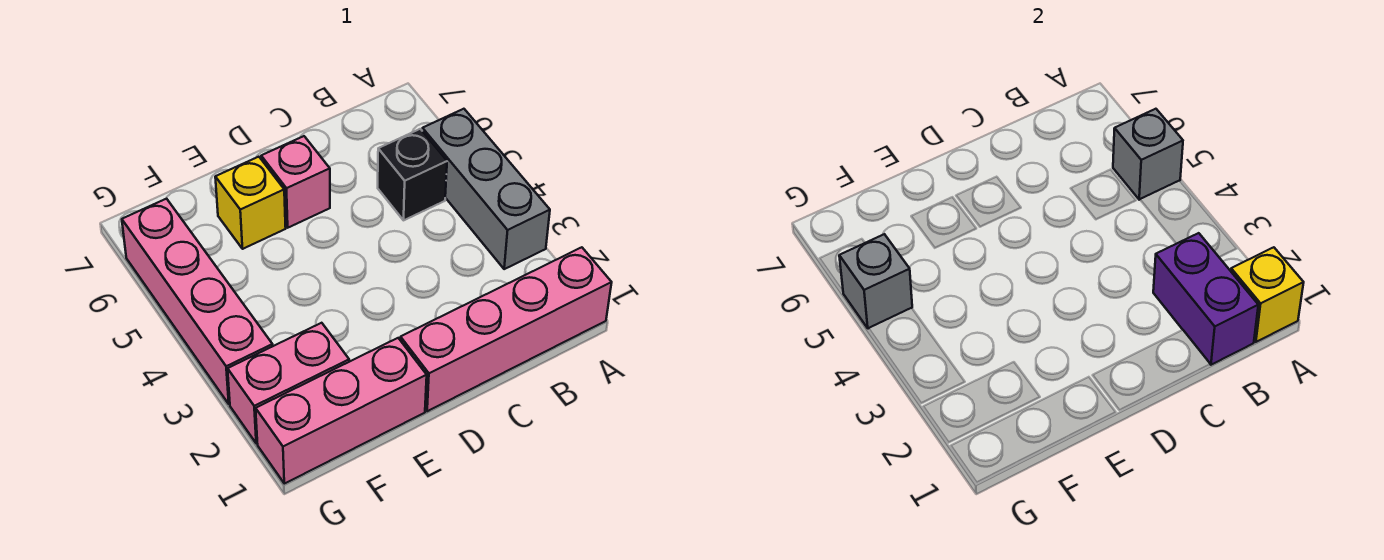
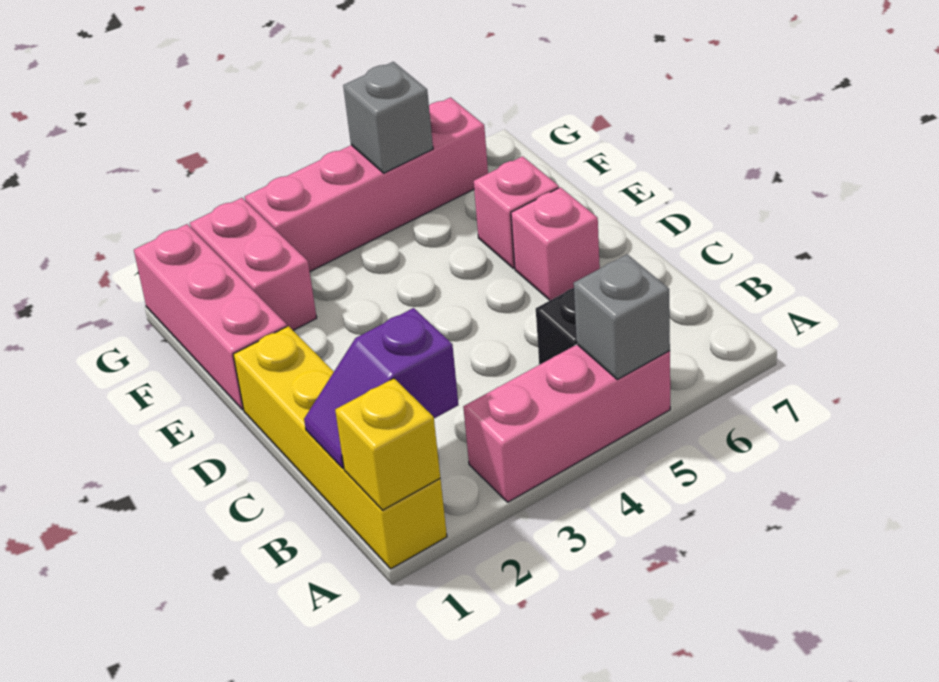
pink 1x4 brick [400,247,612,411] -> yellow 1x4 brick [233,326,447,569]
grey 1x3 brick [422,109,550,269] -> pink 1x3 brick [463,345,670,502]
purple 1x2 brick [1153,233,1258,365] -> purple 1x2 slope [304,308,458,468]
yellow 1x1 brick [215,157,286,249] -> pink 1x1 brick [474,156,559,268]

